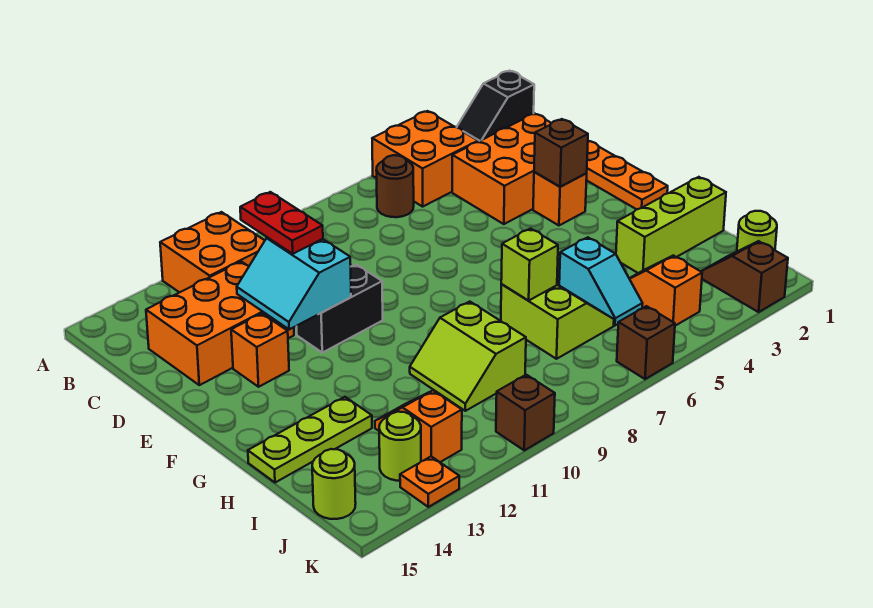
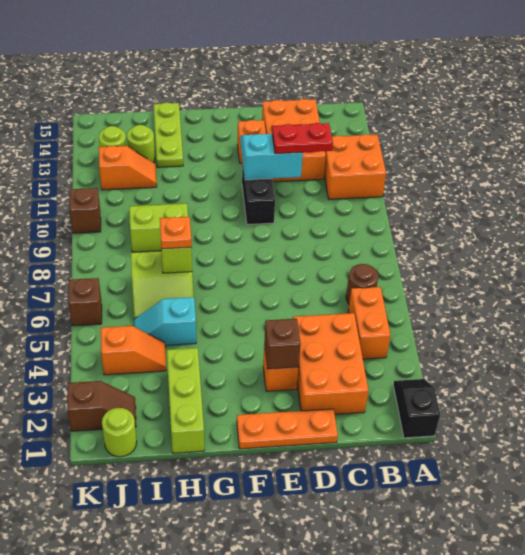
orange 2x2 brick [372,111,478,207] -> orange 1x2 brick [348,287,391,359]
lime 1x1 round brick [312,449,356,519] -> lime 1x1 round brick moved to [127,125,155,163]
orange 1x1 plate [400,456,459,507] -> orange 1x1 plate moved to [160,217,192,249]

